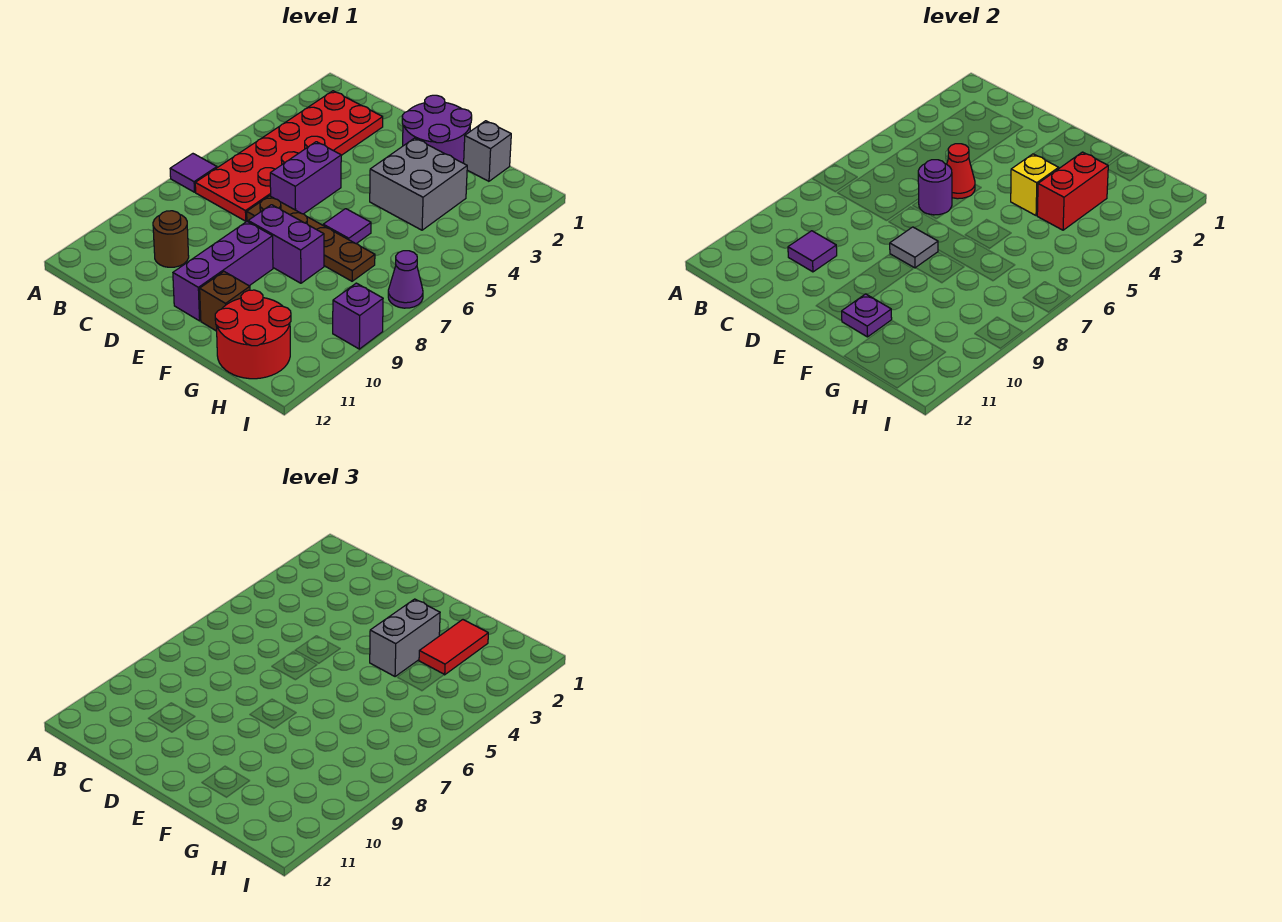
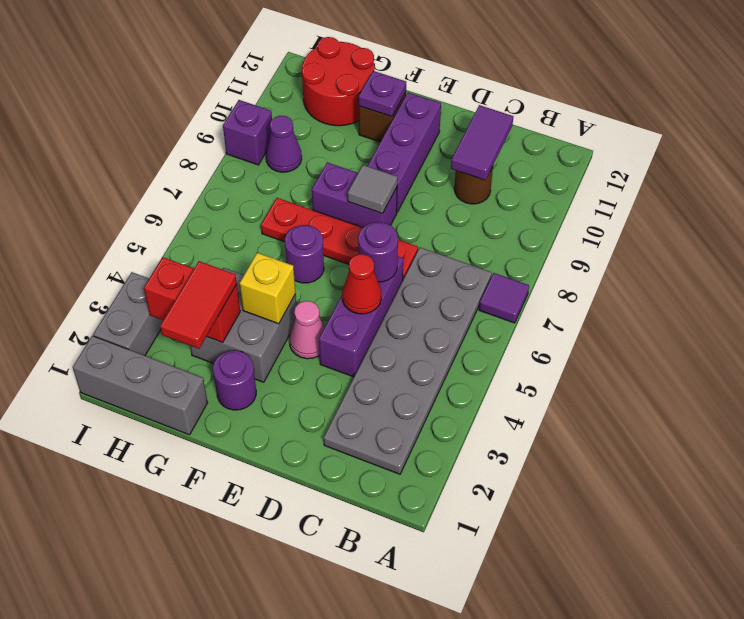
red 2x6 plate [195,91,383,221] -> grey 2x6 plate [324,247,492,474]
purple 1x1 tile [788,231,837,272] -> purple 1x2 tile [451,105,513,180]
purple 1x2 brick [270,142,341,214] -> purple 1x3 brick [319,256,403,377]
brown 1x4 plate [247,196,375,281] -> red 1x4 plate [261,198,418,279]
purple 2x2 round brick [402,95,472,163] -> purple 1x1 round brick [213,350,256,410]
none -> pink 1x1 cone [289,301,325,359]
grey 1x2 brick [370,599,440,677] -> grey 1x2 brick moved to [93,272,163,356]
purple 1x1 tile [323,209,371,244] -> purple 1x1 round brick [285,225,324,283]
grey 1x1 brick [464,121,511,181] -> grey 1x3 brick [73,336,208,435]
red 1x2 brick [1037,152,1108,230] -> red 1x2 brick turned to [144,257,240,343]
purple 1x1 cone [388,251,423,308] -> purple 1x1 cone moved to [266,116,302,172]

